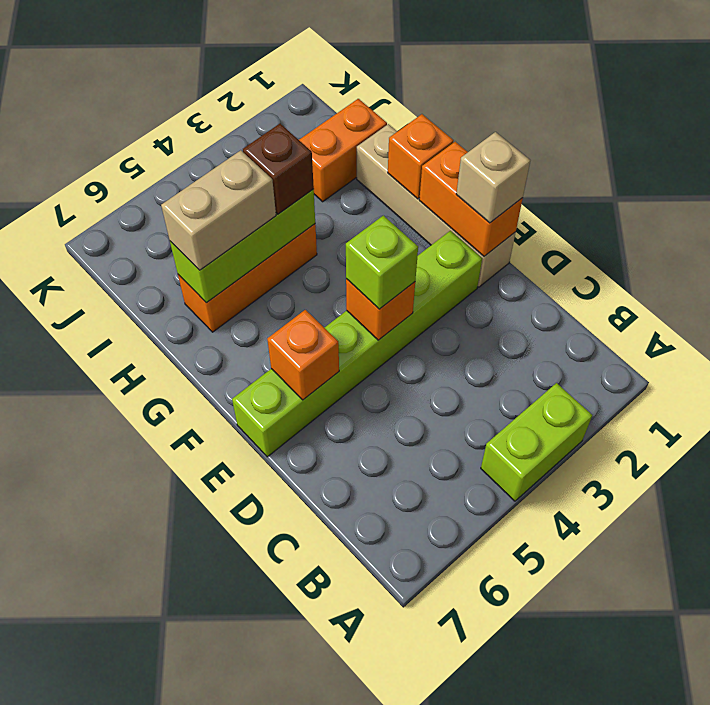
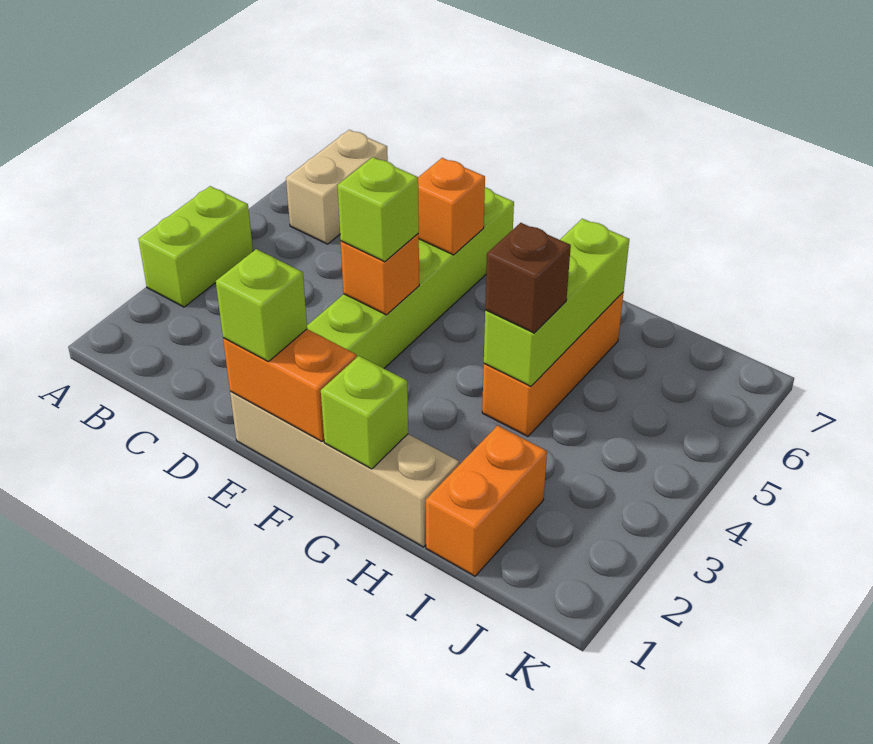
tan 1x1 brick [456,132,530,223] -> lime 1x1 brick [216,249,307,362]
orange 1x1 brick [388,114,453,199] -> lime 1x1 brick [321,356,408,469]
tan 1x2 brick [161,150,276,270] -> tan 1x2 brick moved to [286,130,388,244]

